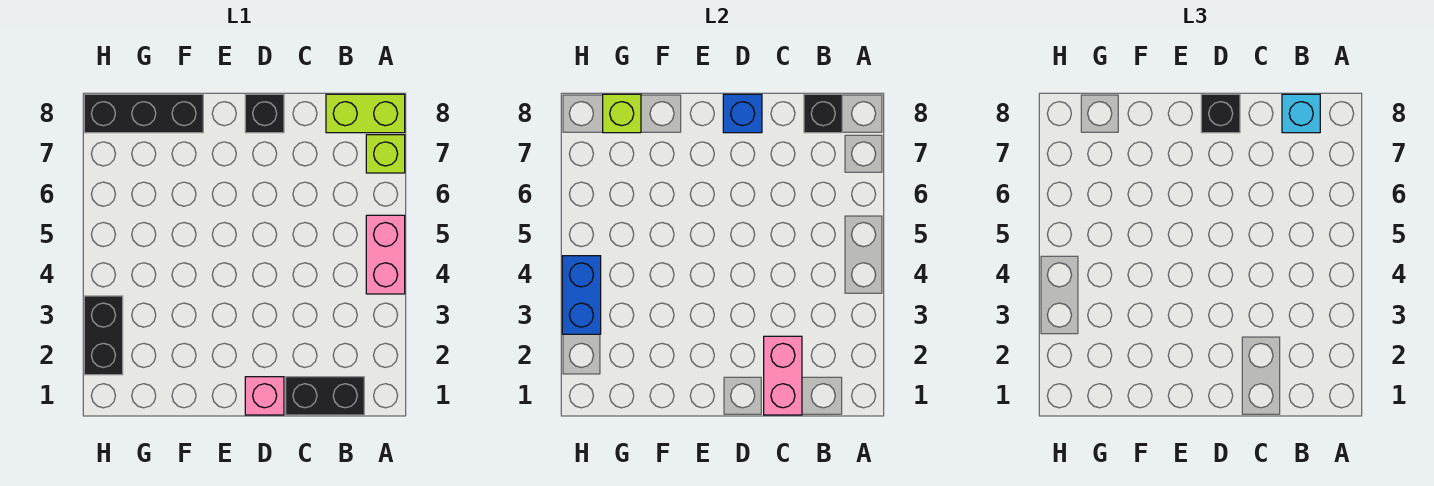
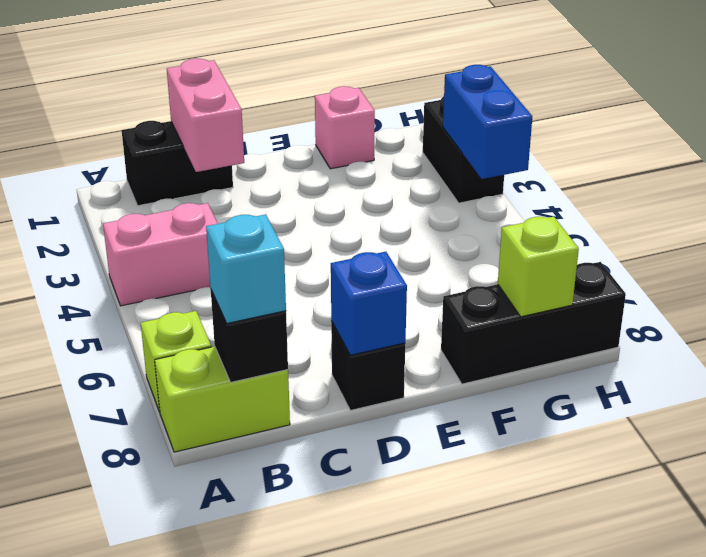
pink 1x2 brick [366,215,405,294] -> pink 1x2 brick turned to [103,203,218,306]
pink 1x1 brick [245,377,284,415] -> pink 1x1 brick moved to [315,86,375,169]
black 1x1 brick [1201,94,1240,133] -> none

